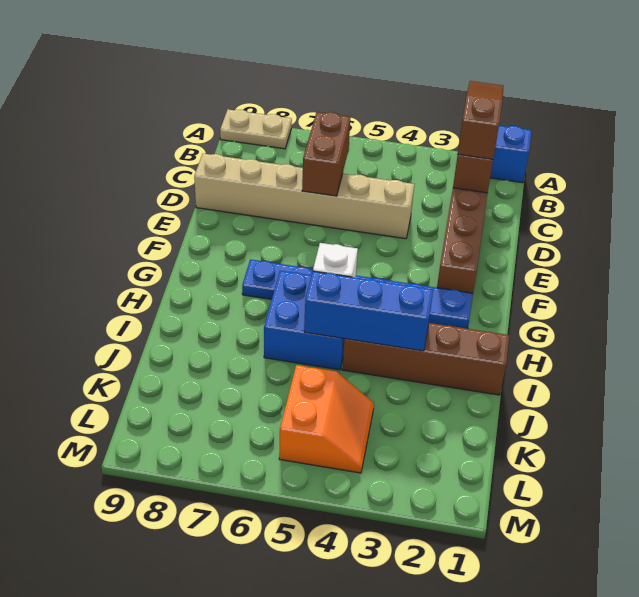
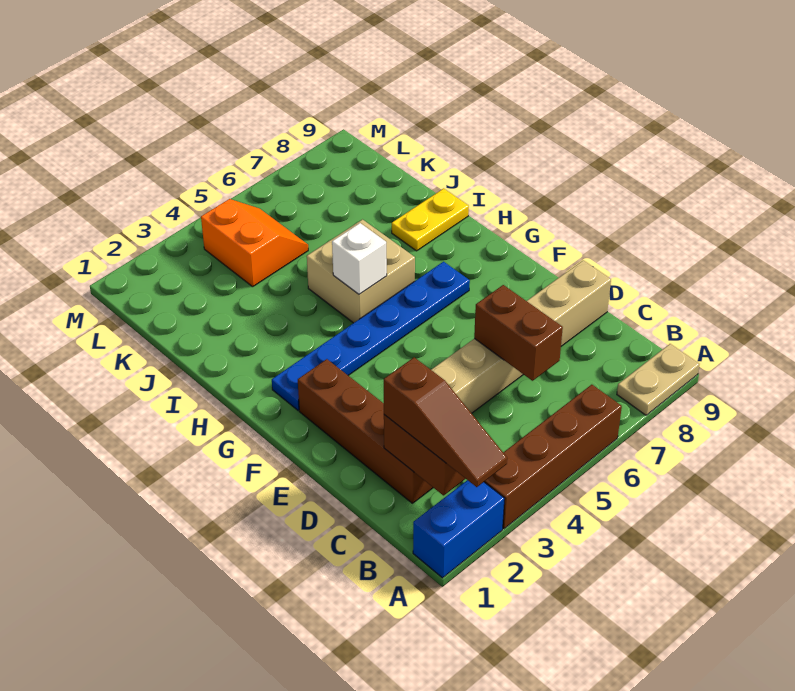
blue 2x2 brick [264,271,344,370] -> tan 2x2 brick [307,220,415,323]
brown 1x4 brick [342,323,509,395] -> brown 1x4 brick moved to [484,385,622,529]
blue 1x3 brick [304,271,433,351] -> none
none -> yellow 1x2 plate [392,188,469,251]
orange 2x2 slope [279,365,374,473] -> orange 2x2 slope turned to [201,199,308,287]

